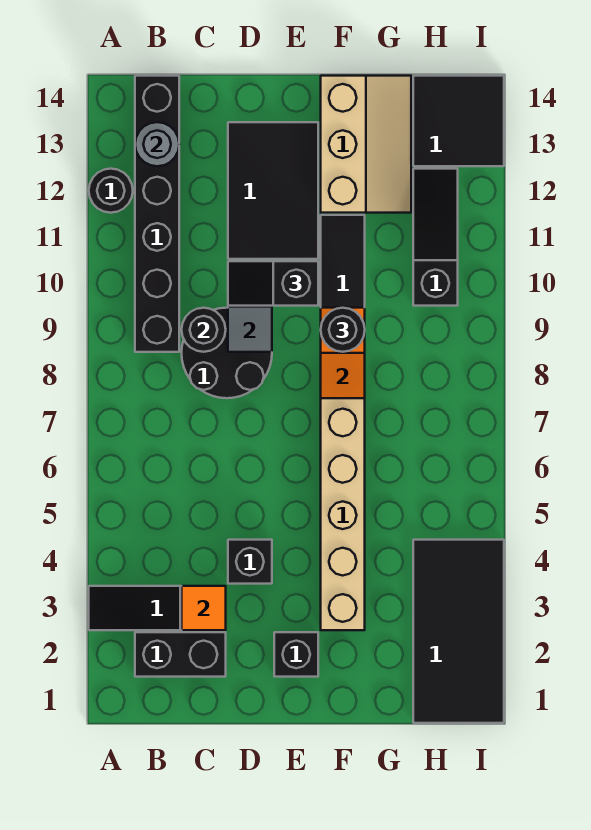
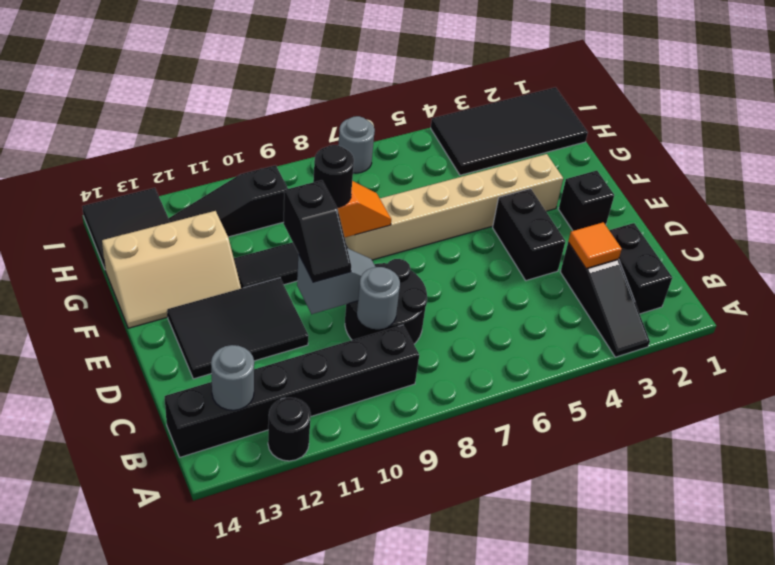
black 1x1 round brick [182,308,226,352] -> grey 1x1 round brick [357,267,400,329]
black 1x1 brick [228,540,272,584] -> black 1x2 brick [493,189,565,281]
tan 2x3 slope [321,76,411,213] -> tan 2x3 slope turned to [102,211,241,328]
none -> grey 1x1 round brick [338,116,375,173]

